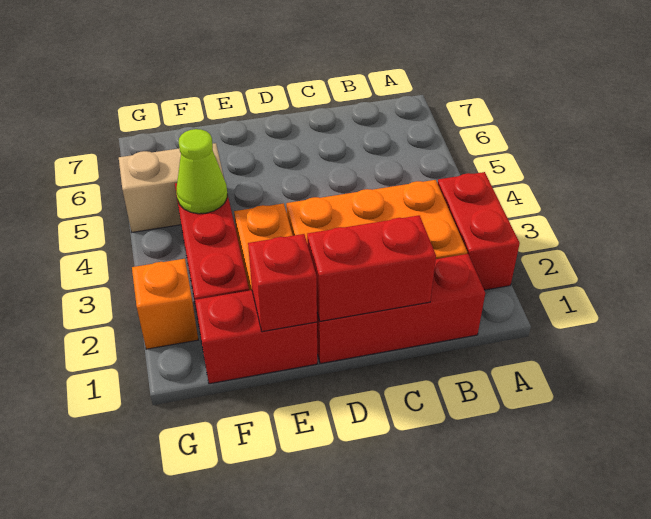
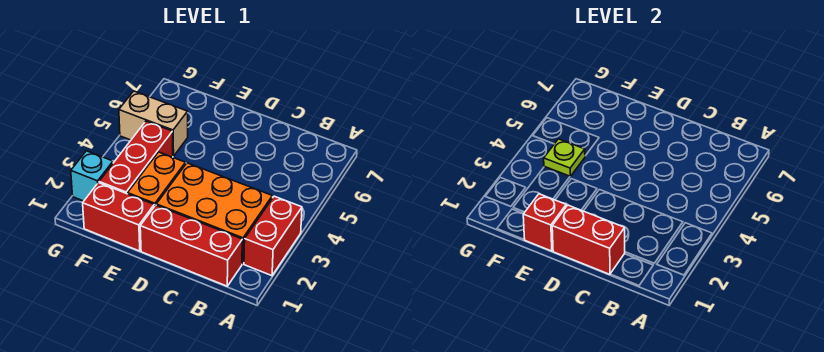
lime 1x1 cone [176,129,227,214] -> lime 1x1 plate [544,139,585,176]
orange 1x1 brick [132,259,198,349] -> cyan 1x1 brick [71,151,113,201]

